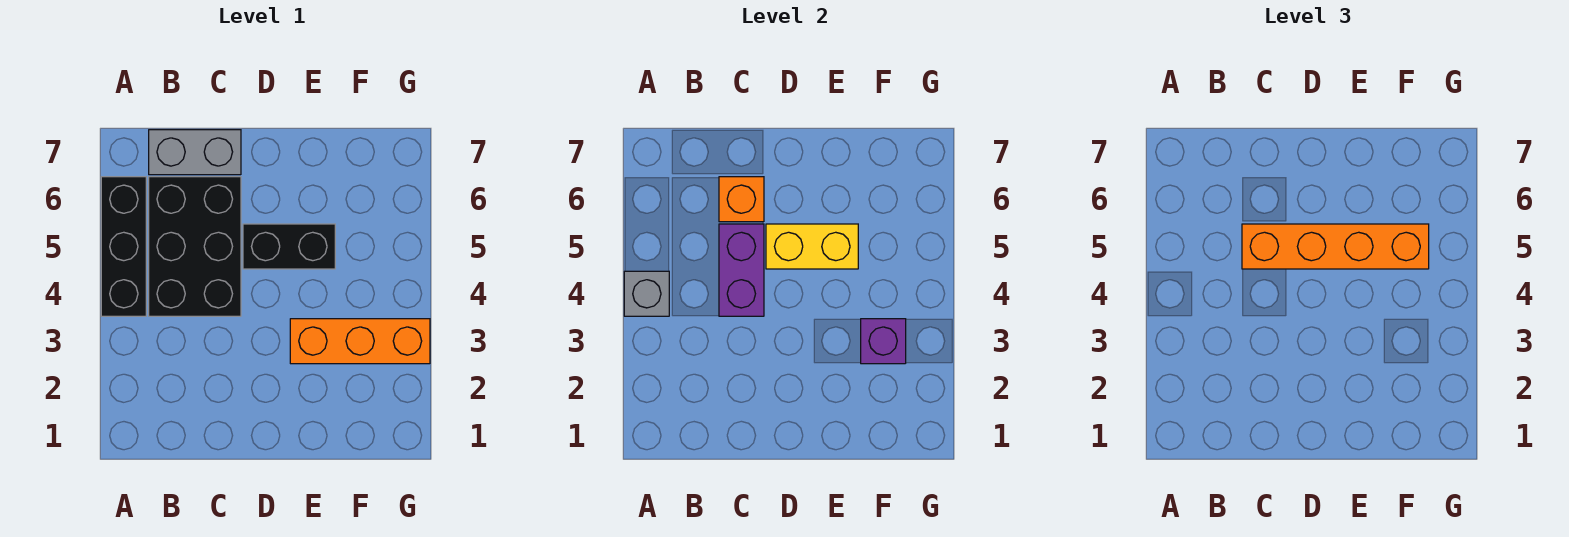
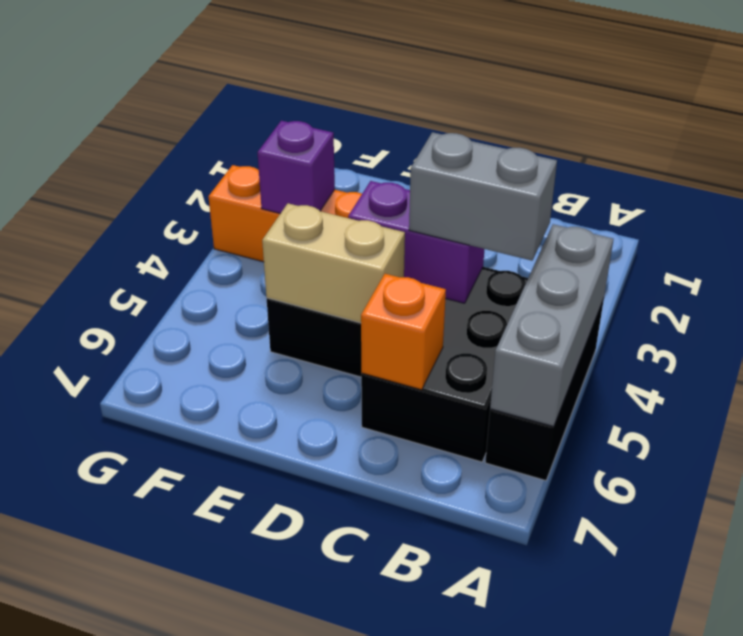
grey 1x1 brick [624,271,669,316] -> grey 1x3 brick [490,224,613,427]
grey 1x2 brick [149,130,241,175] -> grey 1x2 brick moved to [409,132,557,261]
purple 1x2 brick [719,224,764,316] -> purple 1x2 brick turned to [348,181,484,303]
orange 1x4 brick [1242,224,1429,269] -> none
yellow 1x2 brick [766,224,858,269] -> tan 1x2 brick [262,203,405,323]

